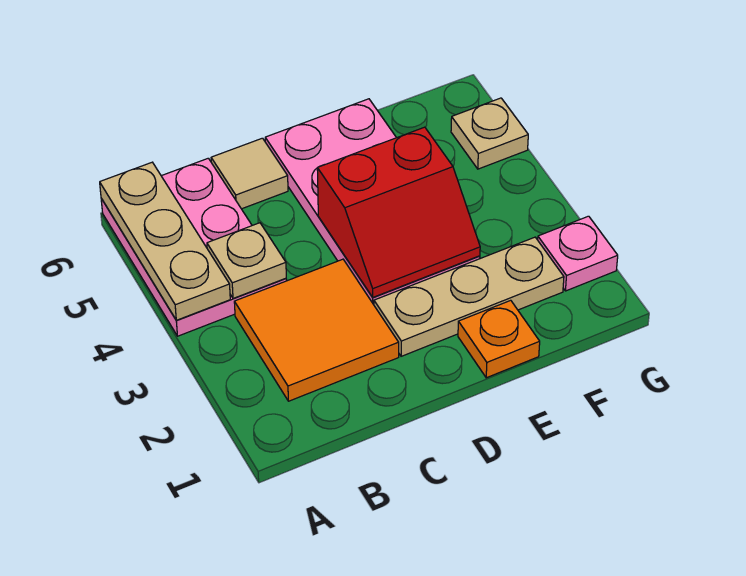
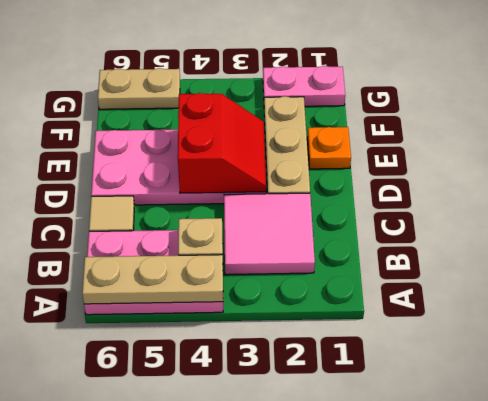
orange 2x2 tile [234,259,399,401] -> pink 2x2 tile [224,193,315,275]
pink 1x1 plate [538,216,618,291] -> pink 1x2 plate [263,66,345,106]
tan 1x1 plate [451,98,528,169] -> tan 1x2 plate [98,68,180,109]

